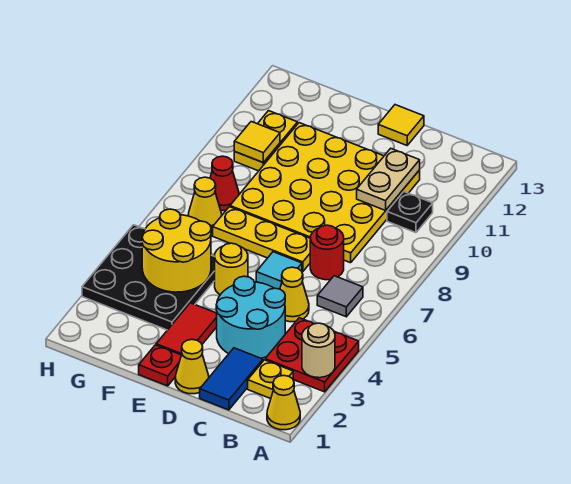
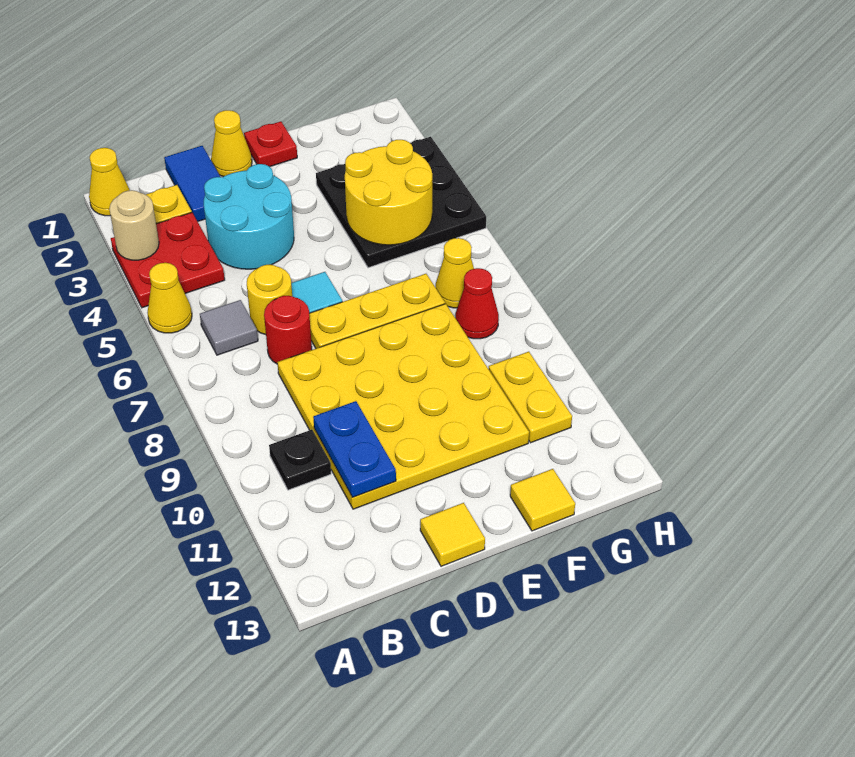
yellow 1x1 cone [280,267,309,322] -> yellow 1x1 cone moved to [147,263,192,333]
tan 1x2 plate [357,148,420,210] -> blue 1x2 plate [313,401,396,497]
red 1x2 tile [156,303,217,355] -> none
yellow 1x1 round brick [215,243,248,295] -> yellow 1x1 round brick moved to [247,265,292,334]
yellow 1x1 tile [234,122,280,163] -> yellow 1x1 tile moved to [510,469,575,531]

